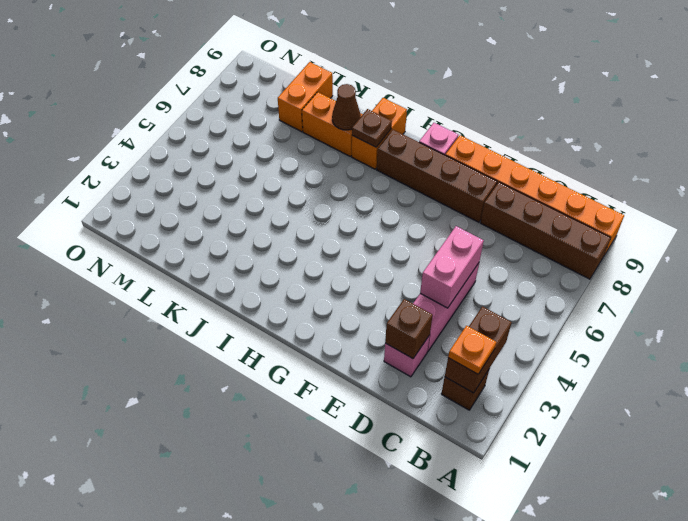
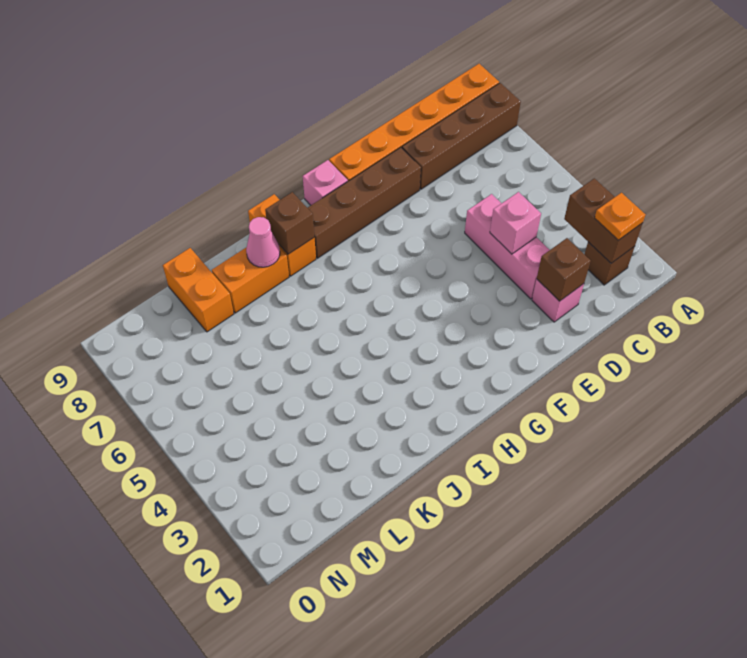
pink 1x2 brick [420,226,484,308] -> pink 1x1 brick [490,192,541,254]
brown 1x1 plate [352,109,392,147] -> brown 1x1 brick [265,192,314,254]
brown 1x1 cone [332,84,361,130] -> pink 1x1 cone [246,217,280,267]

